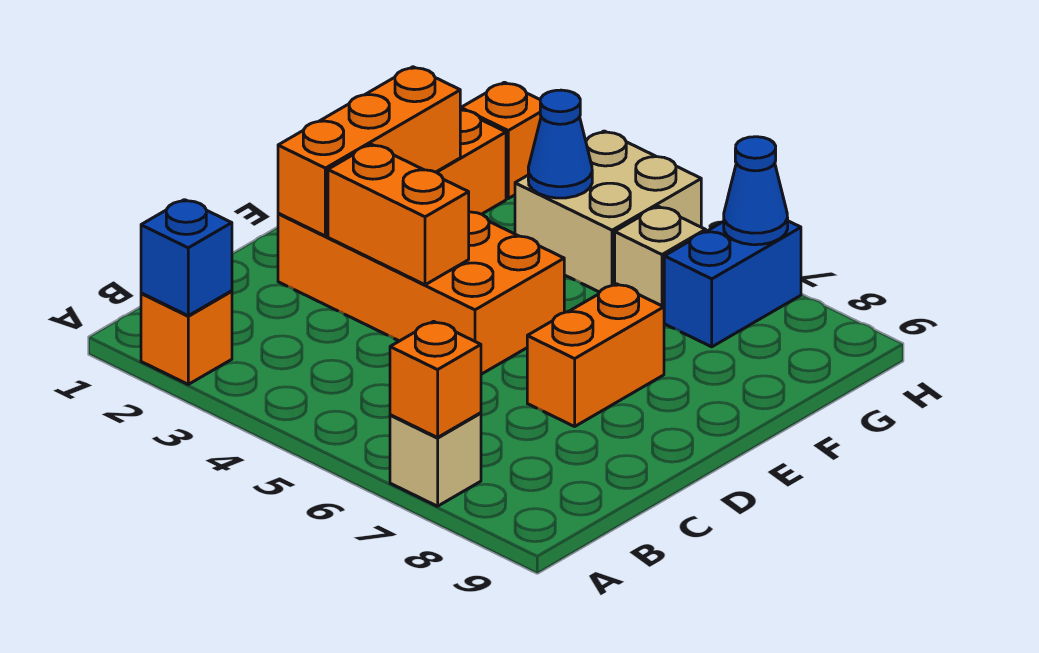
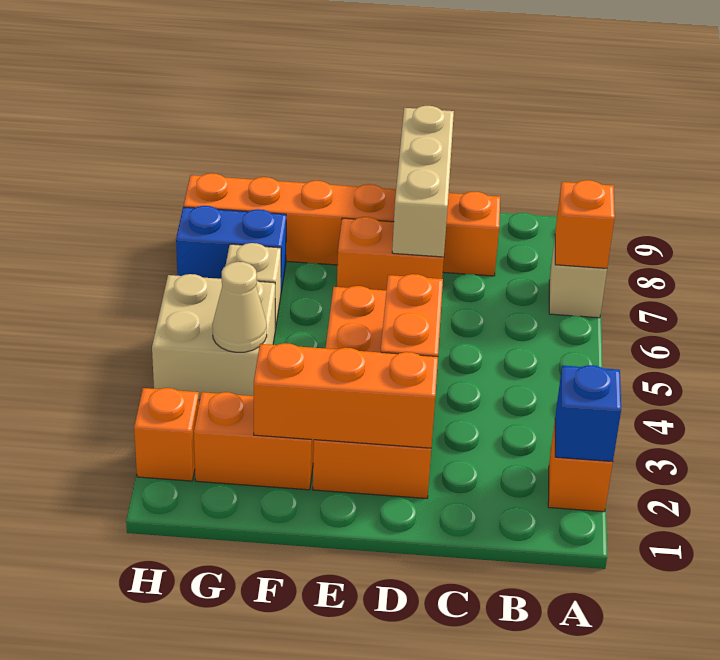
none -> orange 1x6 brick [183,173,500,276]
none -> tan 1x3 brick [392,106,454,257]
blue 1x1 cone [528,90,592,198] -> tan 1x1 cone [212,262,267,352]
blue 1x1 cone [724,137,788,245] -> none

